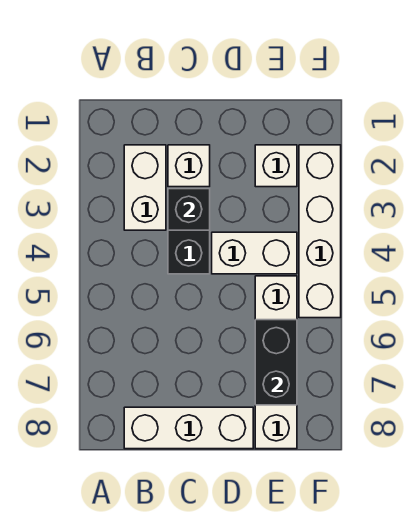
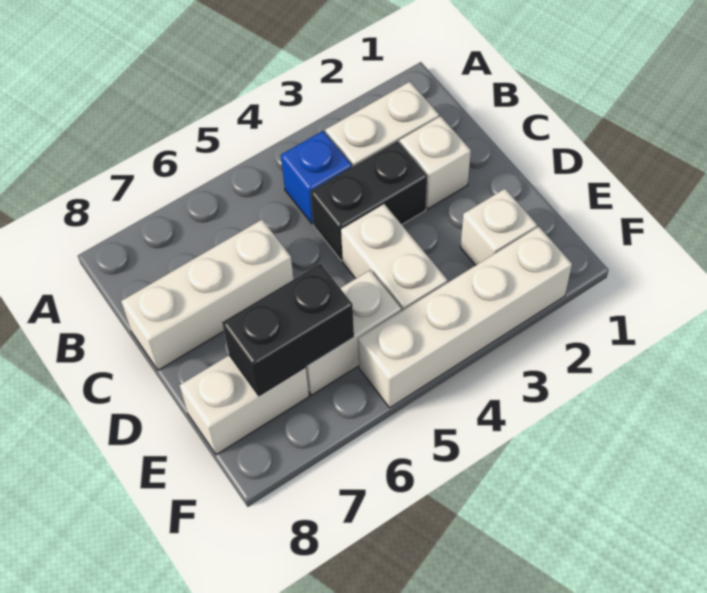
none -> blue 1x1 brick [281,131,352,224]
white 1x3 brick [124,407,253,449] -> white 1x3 brick turned to [121,220,294,370]
black 1x1 brick [168,189,210,230] -> none

